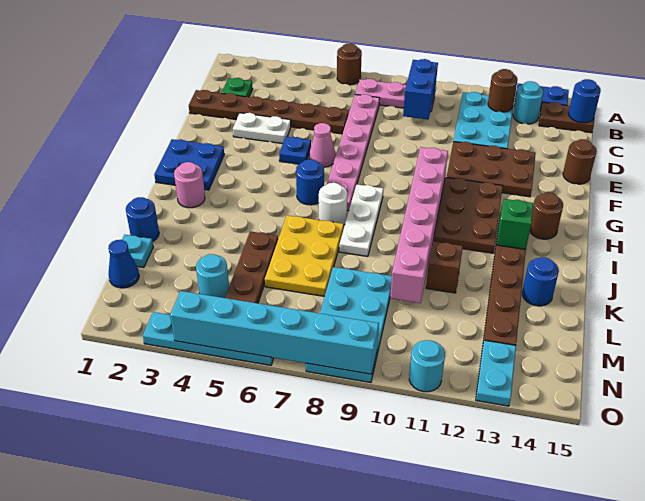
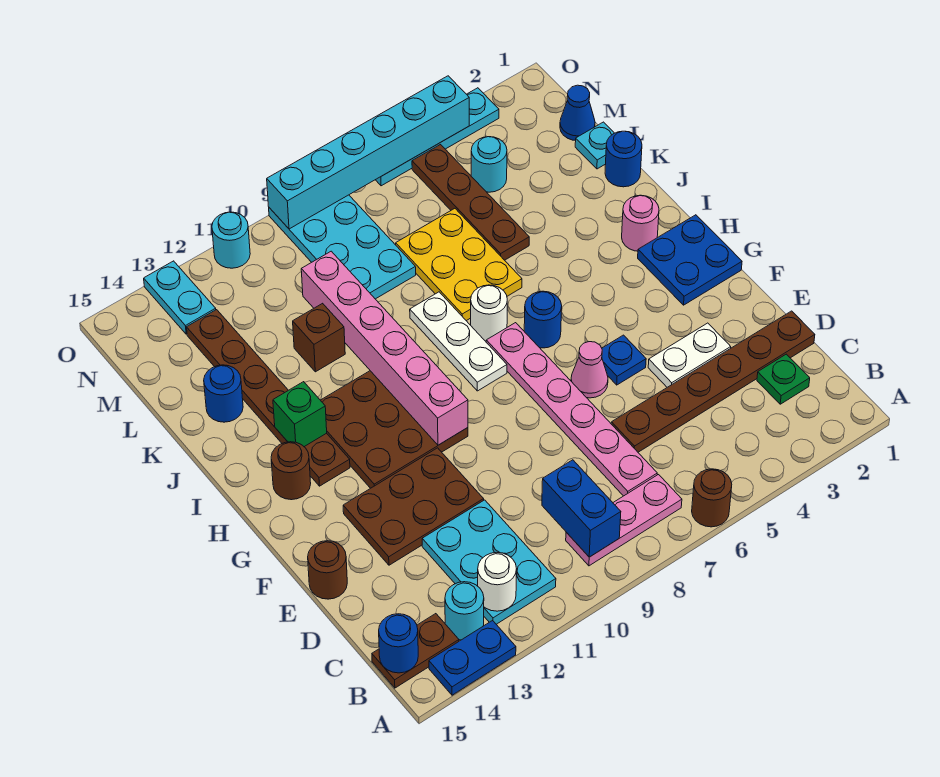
brown 1x1 round brick [488,69,518,112] -> white 1x1 round brick [478,553,517,611]

